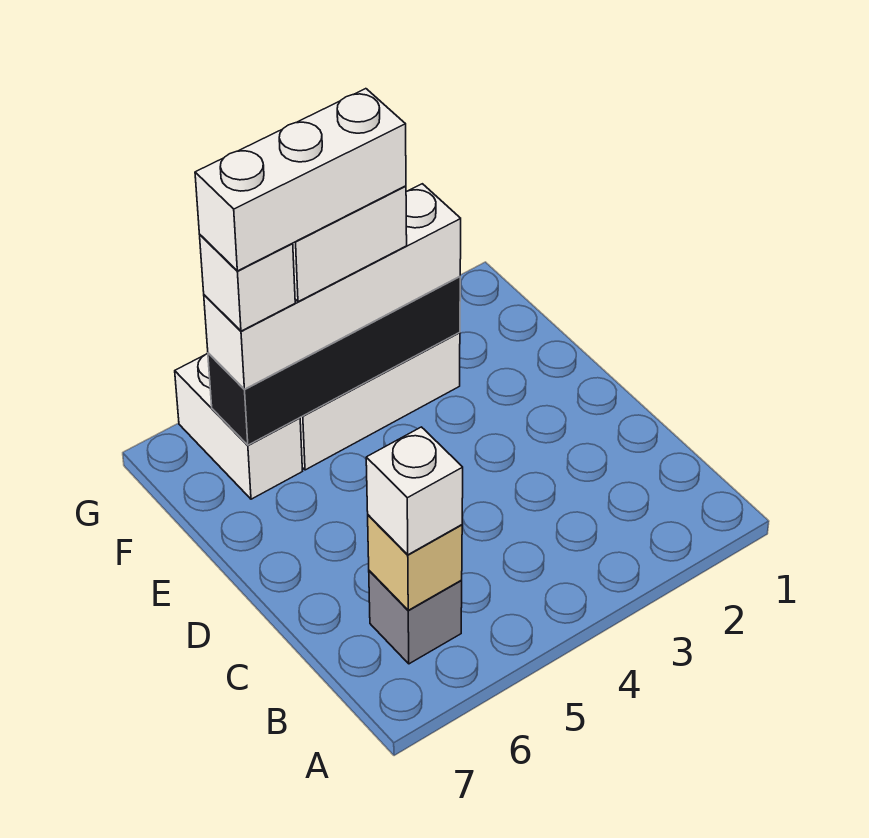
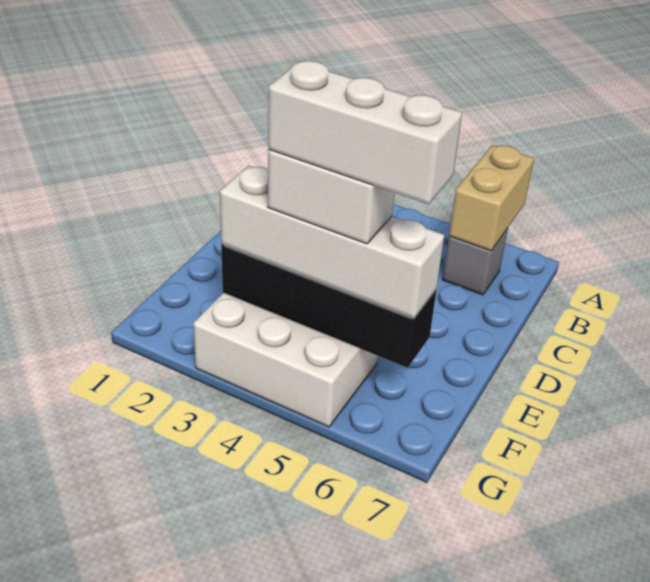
tan 1x1 brick [368,515,462,610] -> tan 1x2 brick [449,145,534,251]
white 1x1 brick [366,427,463,555] -> none
white 1x2 brick [175,354,302,499] -> none
white 1x1 brick [200,235,295,331] -> none

